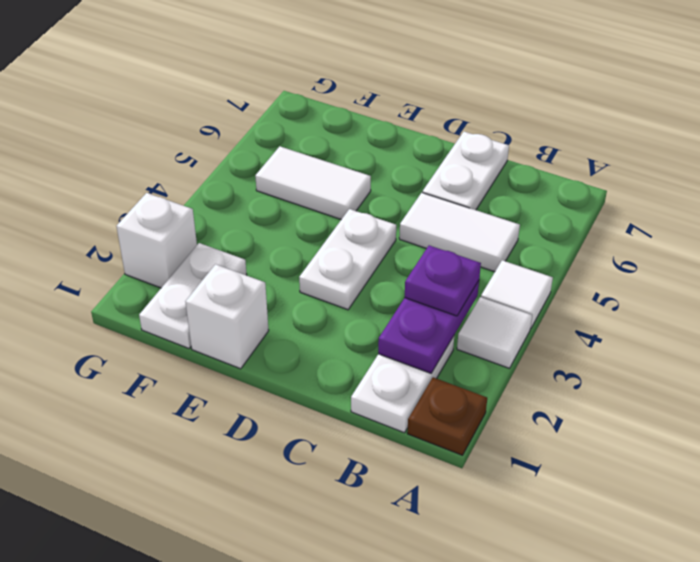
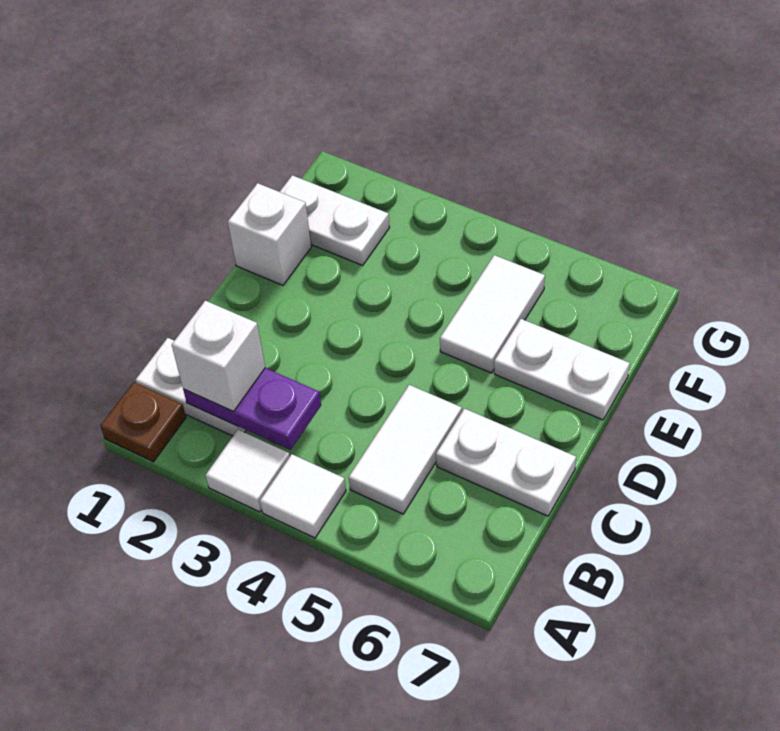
purple 1x1 plate [405,245,481,316] -> none
white 1x2 plate [299,209,396,310] -> white 1x2 plate moved to [494,319,630,420]
white 1x1 brick [116,193,197,288] -> white 1x1 brick moved to [172,301,265,411]

